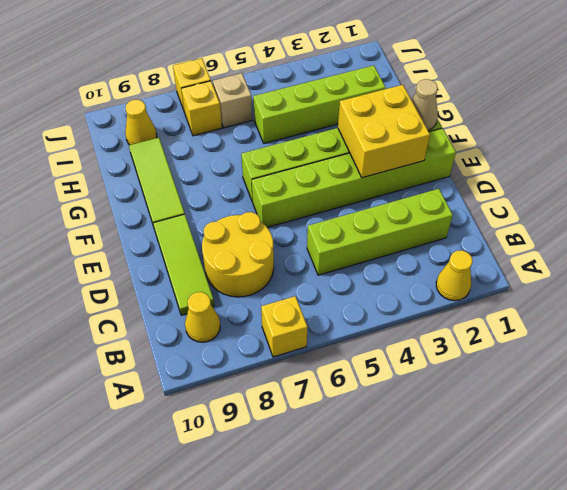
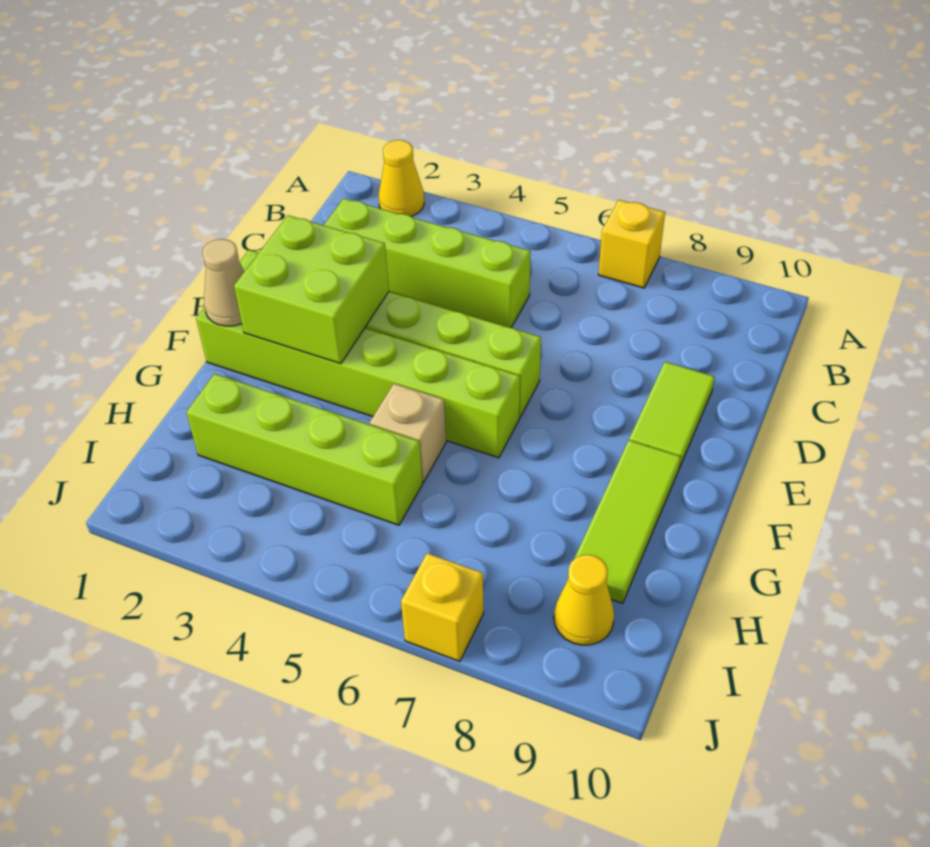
yellow 1x1 cone [185,292,220,342] -> none
yellow 2x2 round brick [202,212,274,297] -> none
lime 1x3 tile [153,214,214,315] -> lime 1x2 tile [629,362,715,468]
yellow 2x2 brick [338,85,430,178] -> lime 2x2 brick [234,215,389,364]
tan 1x1 brick [213,73,252,128] -> tan 1x1 brick moved to [370,384,446,482]
yellow 1x1 brick [181,81,222,136] -> none

